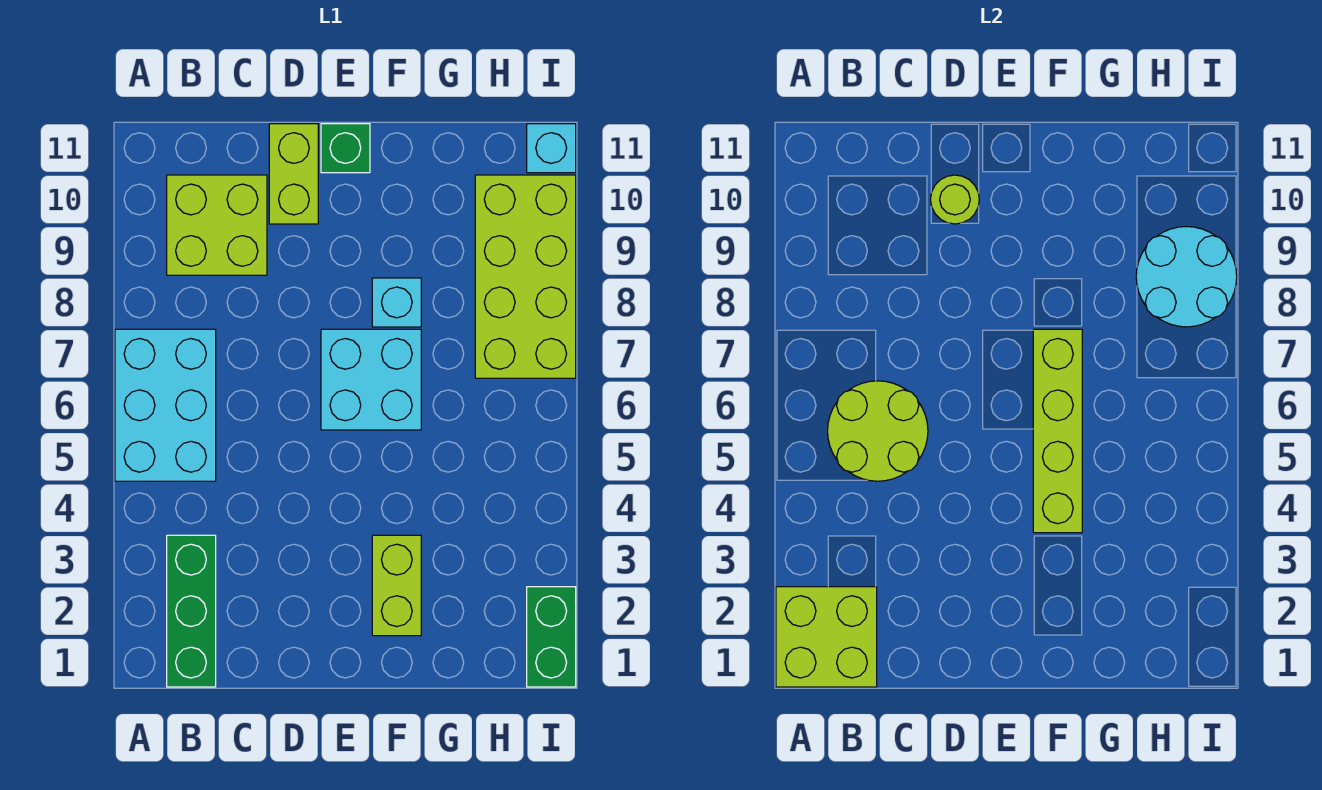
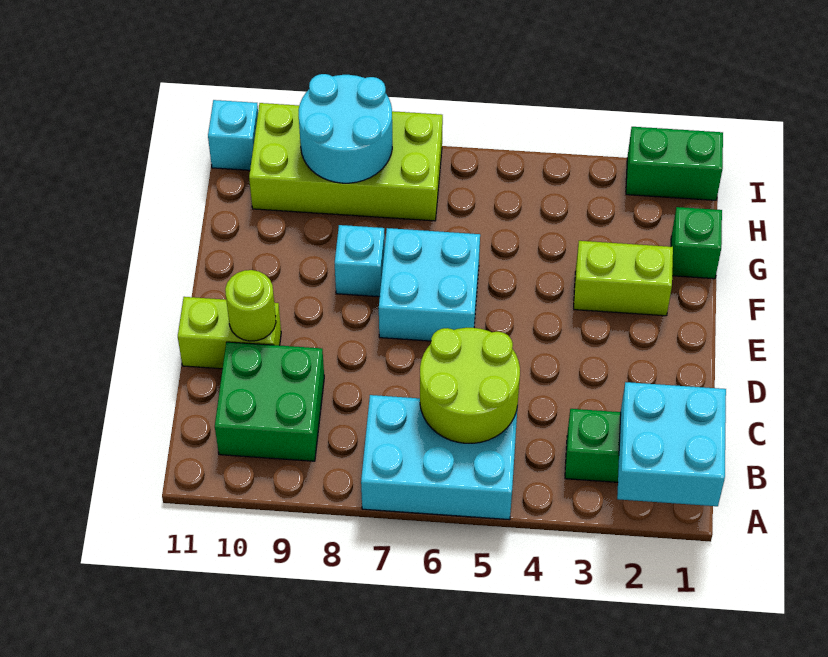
lime 2x2 brick [776,587,877,687] -> cyan 2x2 brick [617,382,726,506]
lime 2x2 brick [167,175,267,275] -> green 2x2 brick [215,342,324,461]
green 1x1 brick [321,124,370,173] -> green 1x1 brick moved to [671,207,722,279]
lime 1x4 brick [1033,329,1082,533] -> none

